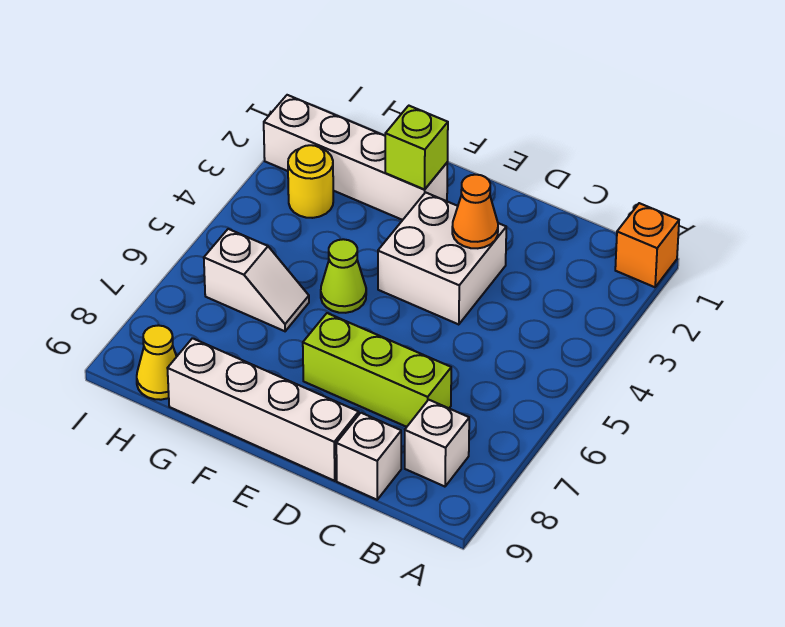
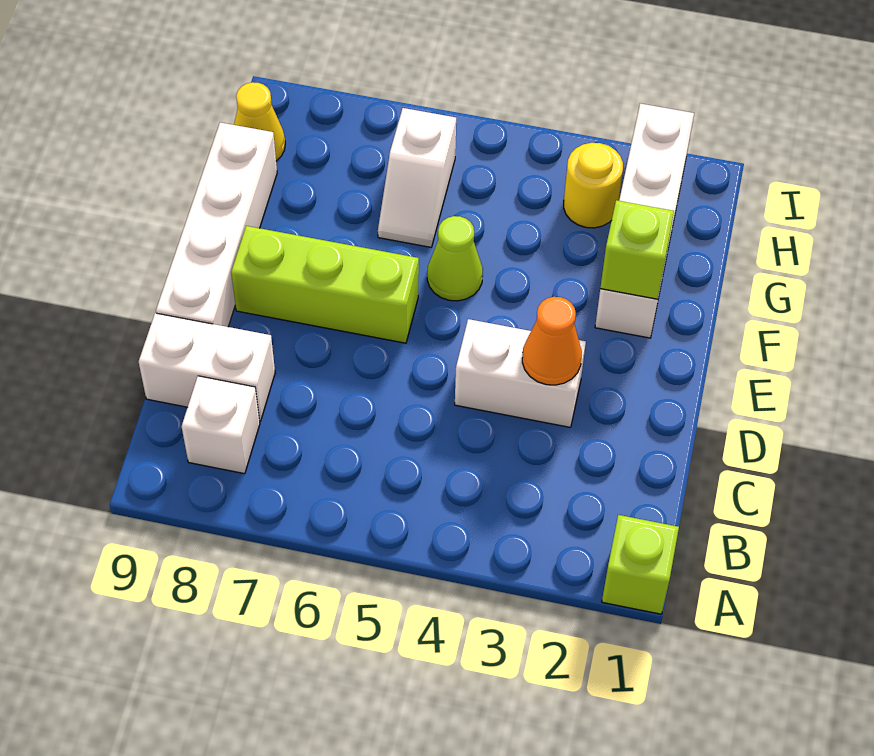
orange 1x1 brick [615,203,679,287] -> lime 1x1 brick [602,515,679,614]
lime 1x3 brick [303,313,451,427] -> lime 1x3 brick turned to [231,226,419,343]
white 1x1 brick [336,413,401,500] -> white 1x2 brick [139,313,275,421]
white 2x2 brick [378,192,506,325] -> white 1x2 brick [455,319,586,427]

